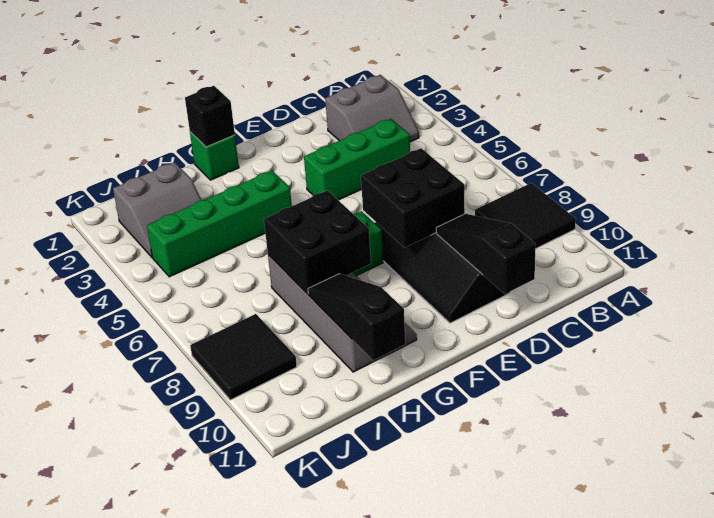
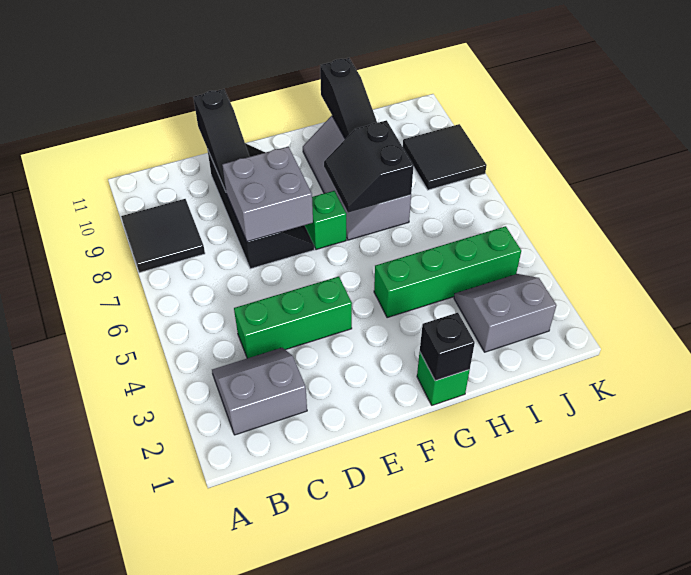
black 2x2 brick [361,148,465,248] -> grey 2x2 brick [222,147,313,242]
black 2x2 brick [264,190,371,294] -> black 2x2 slope [324,120,414,213]

